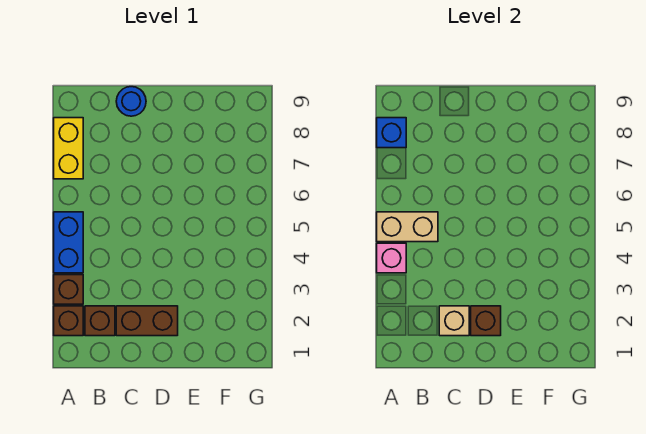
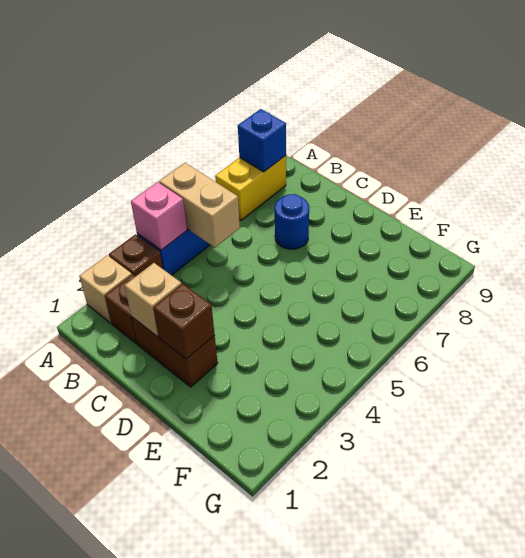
brown 1x1 brick [54,306,83,336] -> tan 1x1 brick [79,255,132,323]
blue 1x1 round brick [116,87,146,116] -> blue 1x1 round brick moved to [275,194,309,249]

